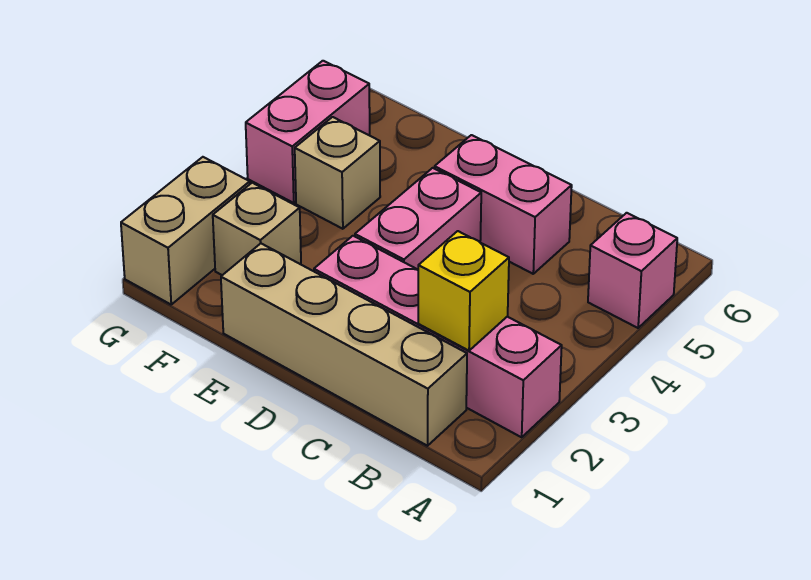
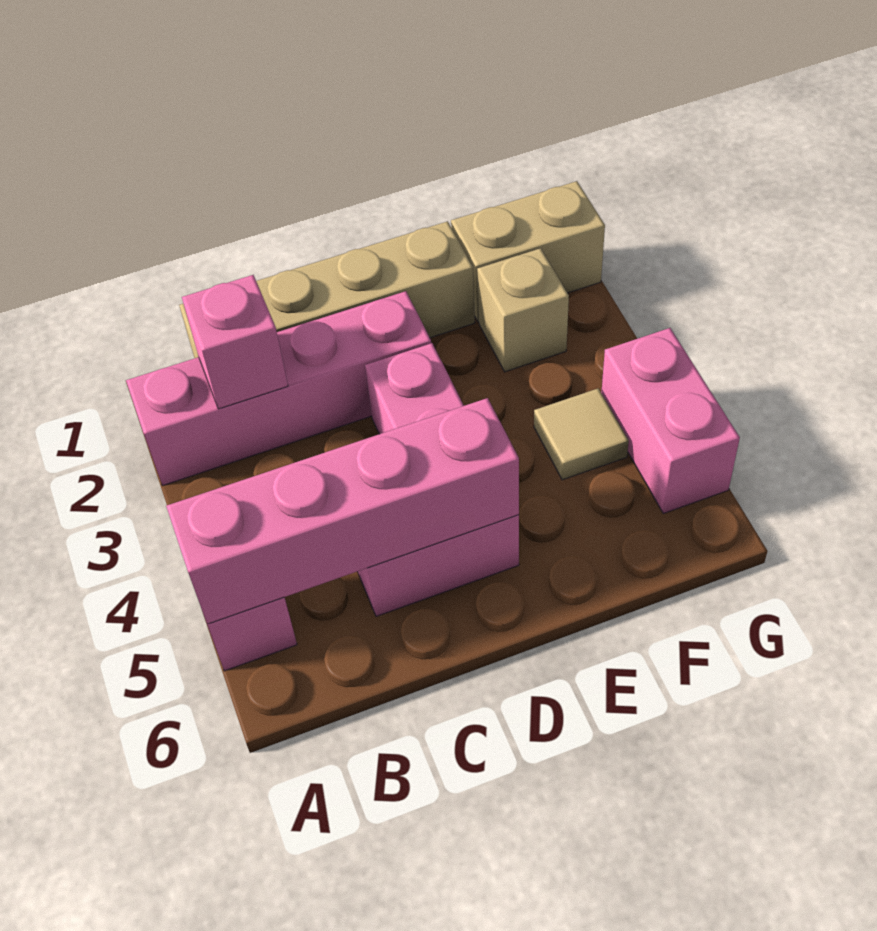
none -> pink 1x4 brick [166,398,519,624]
yellow 1x1 brick [418,231,509,351] -> pink 1x1 brick [182,275,288,409]
tan 1x1 brick [295,117,380,229] -> tan 1x1 tile [534,388,629,480]
tan 1x2 brick [121,157,250,304] -> tan 1x2 brick turned to [451,181,605,322]

